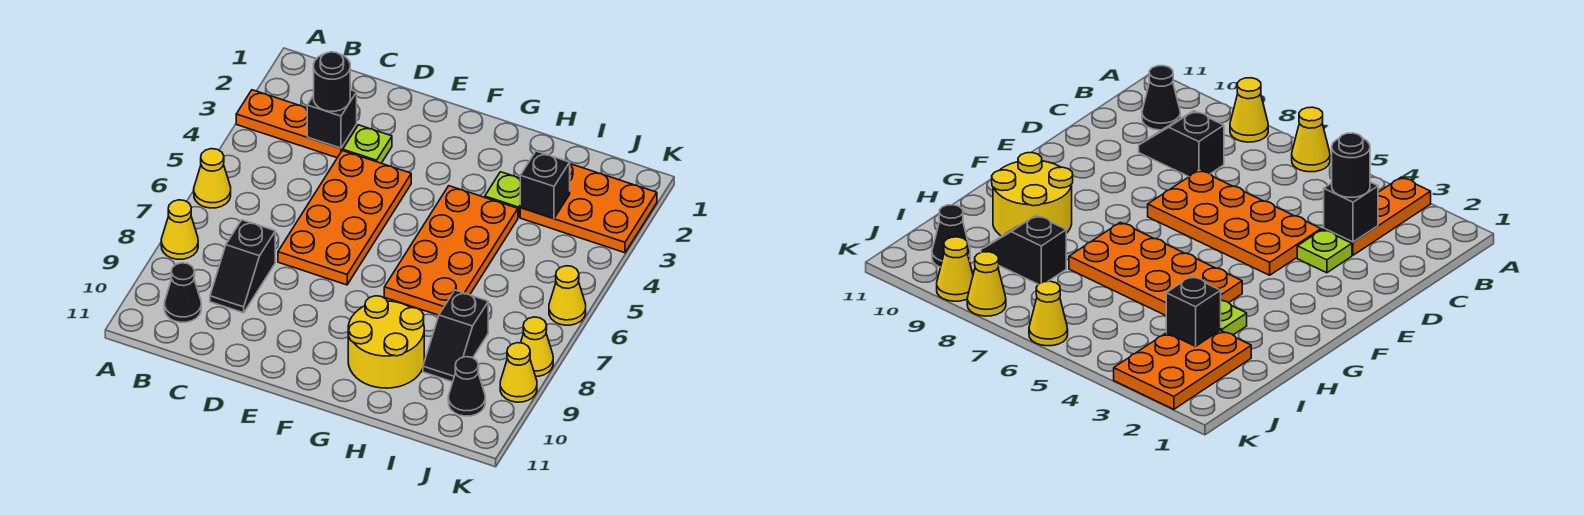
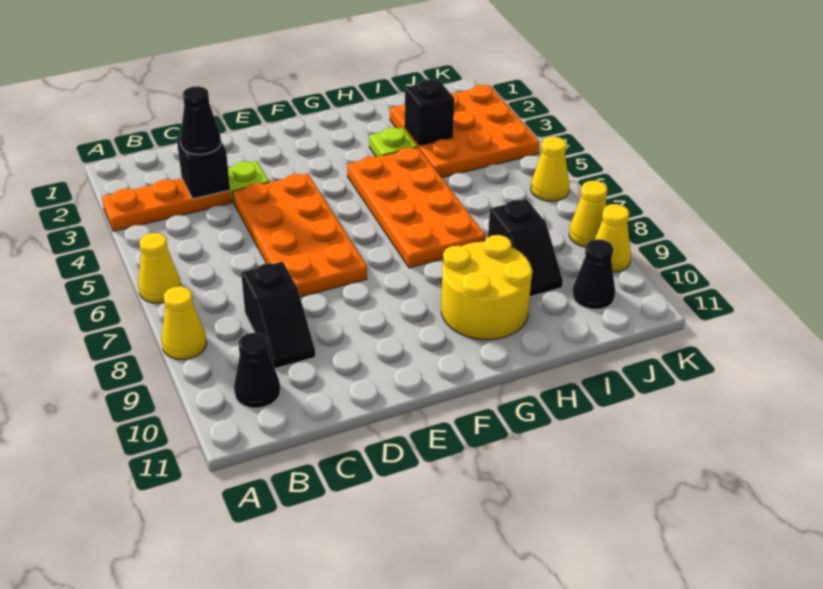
black 1x1 round brick [314,52,350,111] -> black 1x1 cone [180,86,221,154]
orange 2x3 plate [520,164,657,253] -> orange 3x3 plate [390,85,540,178]

